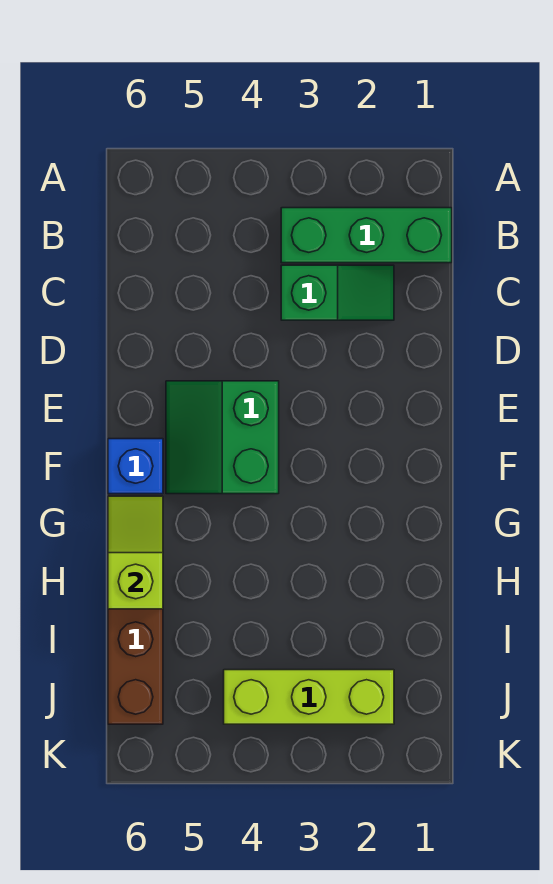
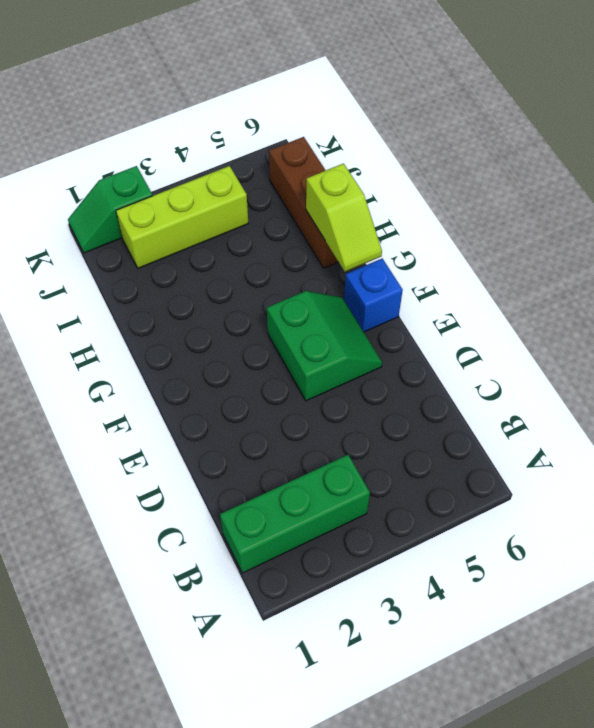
green 1x2 slope [281,265,394,320] -> green 1x2 slope moved to [68,166,153,253]

